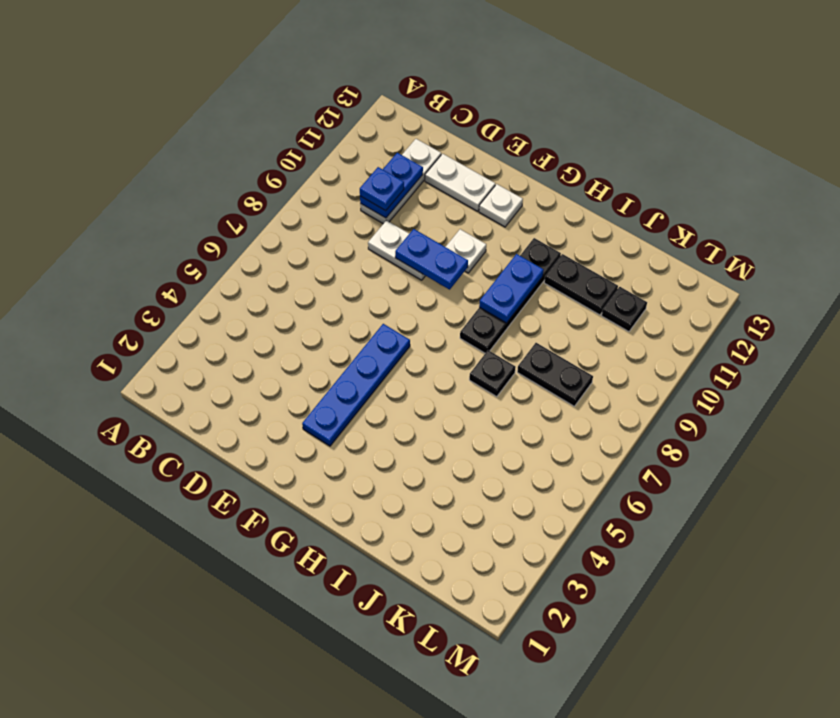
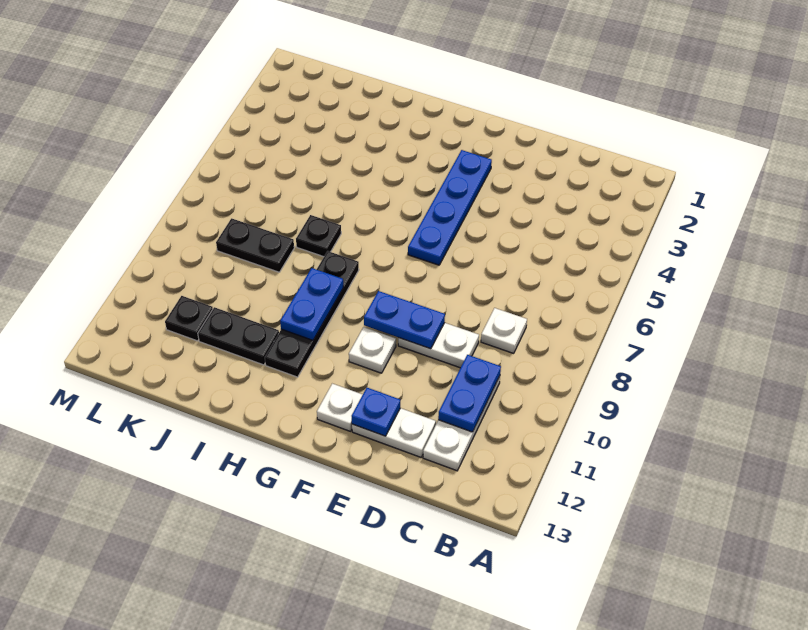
none -> white 1x1 plate [481,308,527,353]
blue 1x1 plate [360,167,404,211] -> blue 1x1 plate moved to [352,388,400,436]

